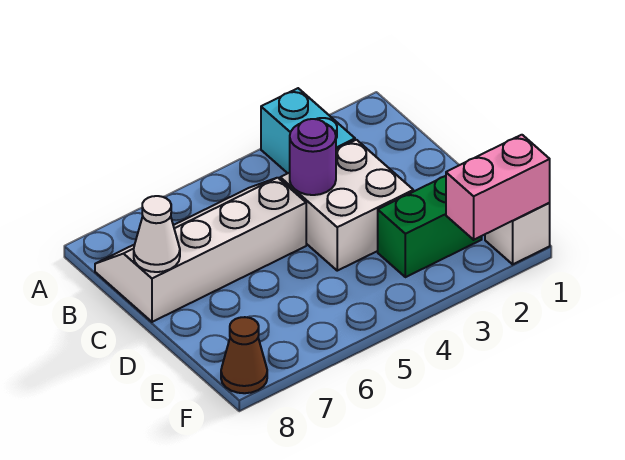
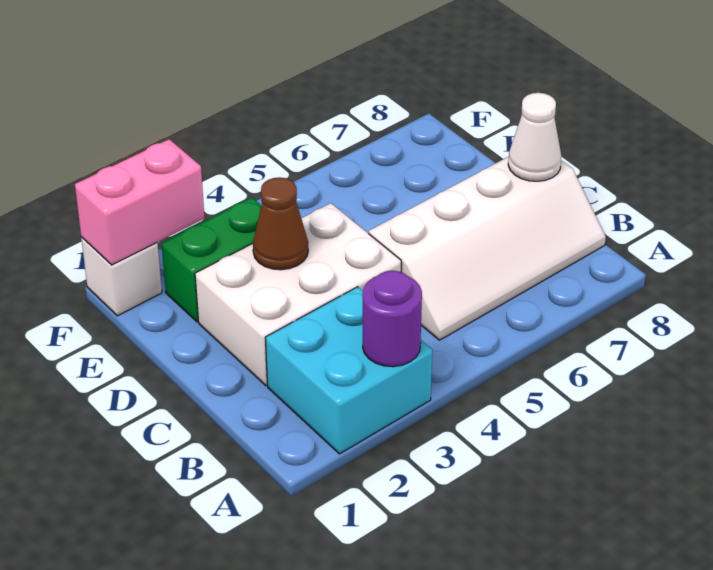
cyan 1x2 brick [261,88,355,173] -> cyan 2x2 brick [265,287,432,454]
white 2x2 brick [280,140,413,271] -> white 2x3 brick [195,203,401,386]
purple 1x1 round brick [290,119,336,195] -> purple 1x1 round brick moved to [363,271,422,367]
brown 1x1 cone [221,317,267,393] -> brown 1x1 cone moved to [253,177,308,270]

